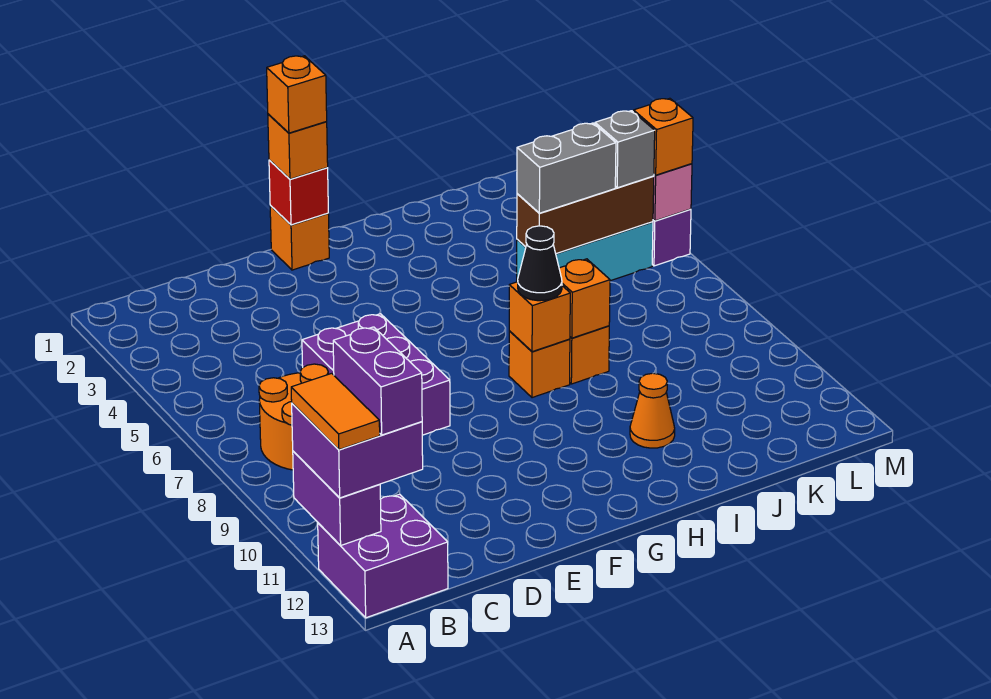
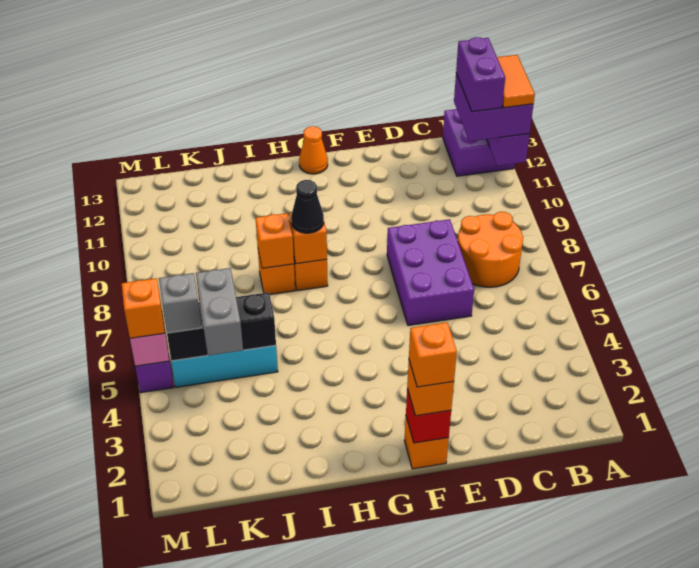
orange 1x1 cone [630,373,675,448] -> orange 1x1 cone moved to [299,126,328,174]
brown 1x3 brick [517,176,654,254] -> black 1x3 brick [167,292,276,361]
grey 1x2 brick [517,123,616,213] -> grey 1x2 brick turned to [196,268,243,356]

